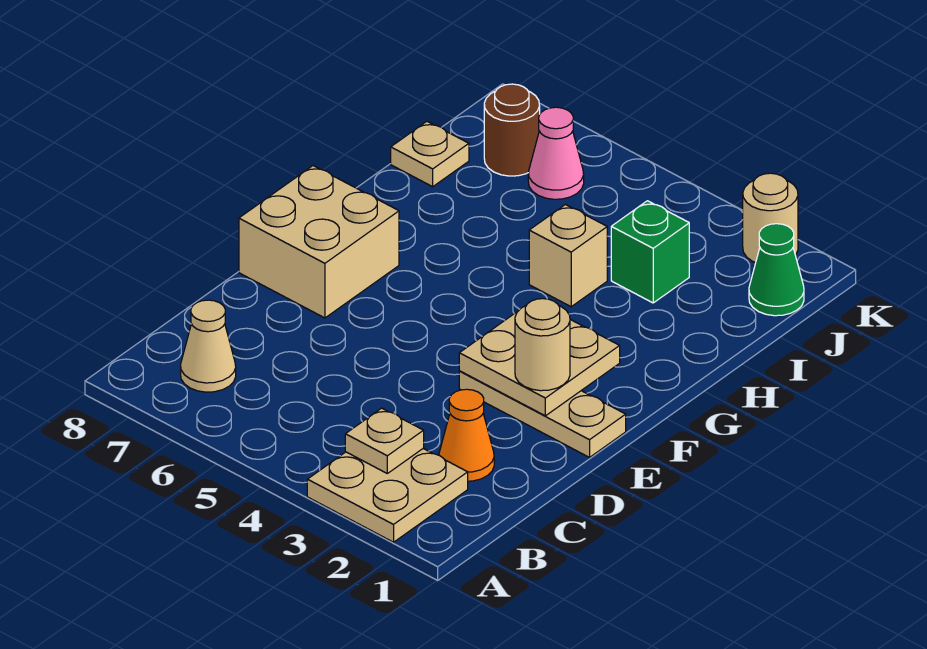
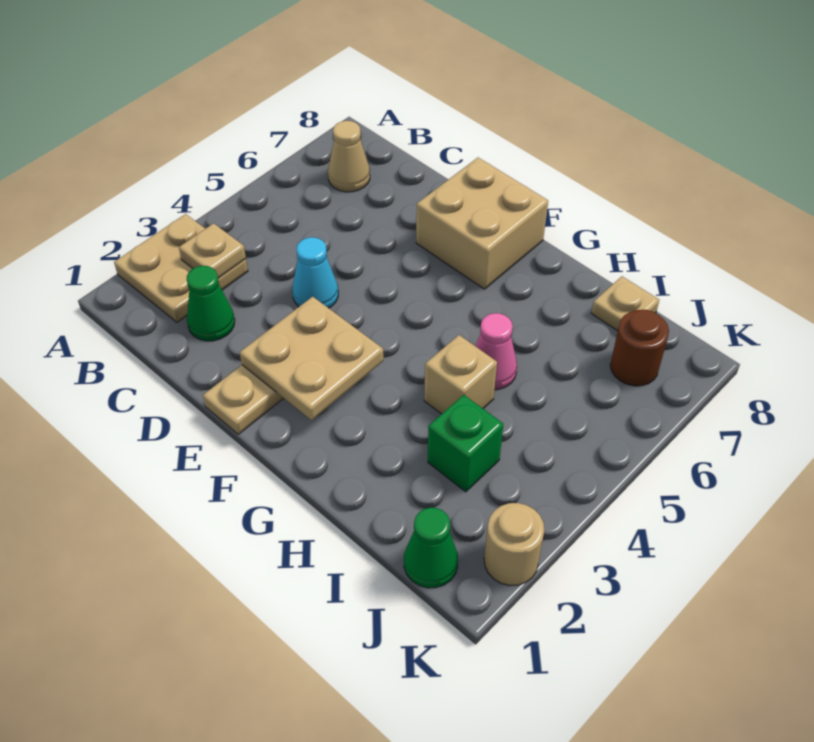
orange 1x1 cone [439,389,494,481] -> green 1x1 cone [187,266,235,341]
none -> cyan 1x1 cone [292,237,338,308]
tan 1x1 round brick [515,299,570,391] -> none
pink 1x1 cone [528,107,584,199] -> pink 1x1 cone moved to [475,313,517,390]

